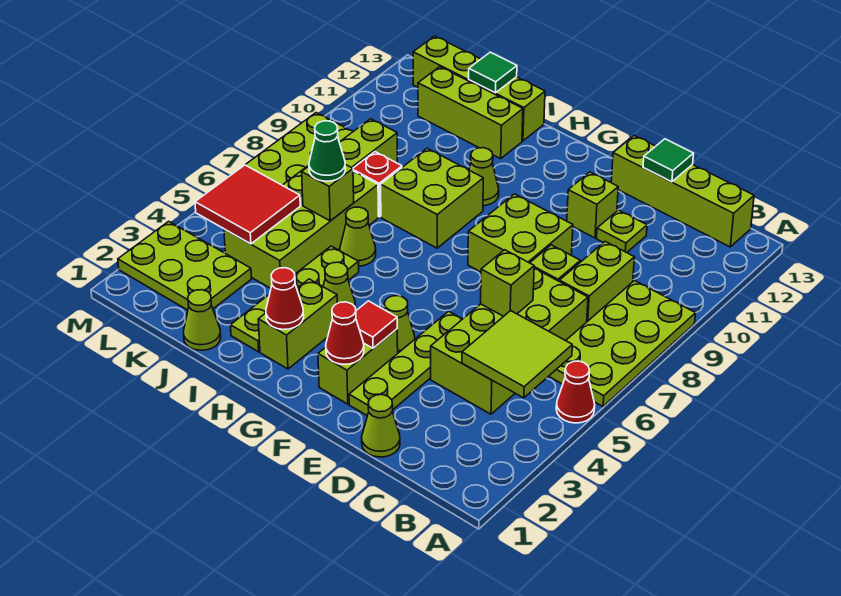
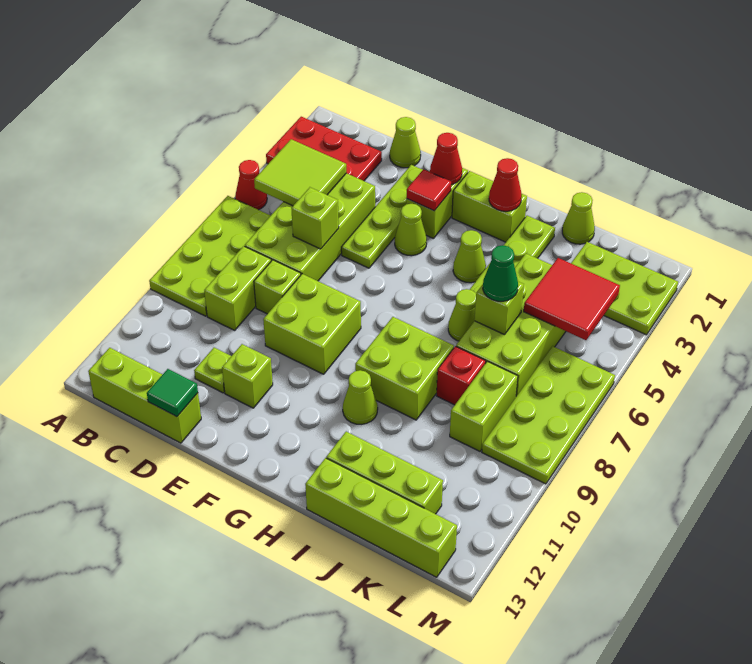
none -> red 2x3 plate [266,117,382,181]
lime 1x4 brick [611,136,754,247] -> lime 1x3 brick [88,348,201,443]
lime 1x2 brick [258,279,337,369] -> lime 1x2 brick turned to [452,171,527,242]
green 1x1 tile [469,52,517,93] -> none

